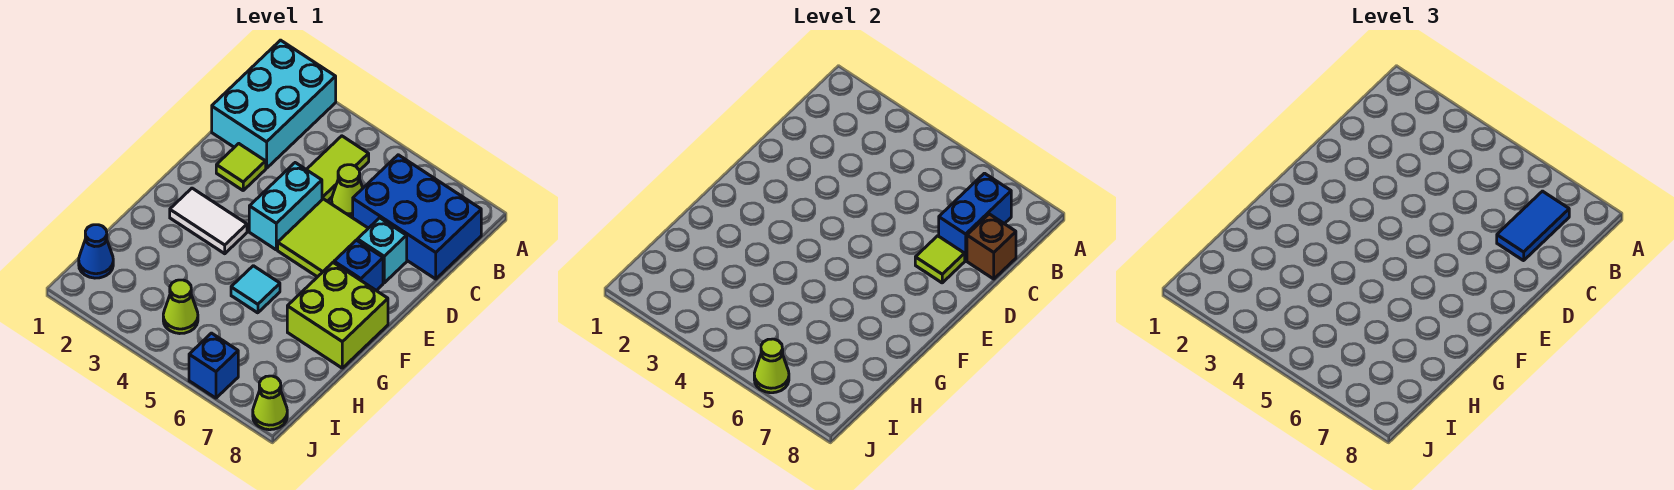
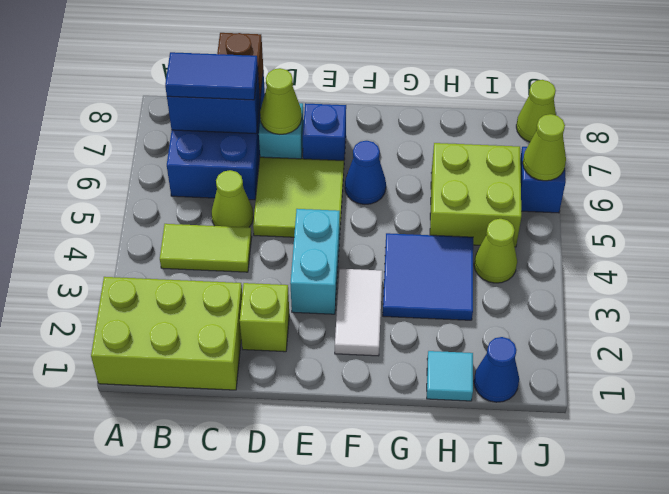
cyan 2x3 brick [212,40,336,168] -> lime 2x3 brick [91,277,242,390]
lime 1x1 tile [216,144,266,190] -> lime 1x1 brick [240,283,289,352]
cyan 1x2 brick [249,163,322,250] -> cyan 1x2 brick turned to [290,209,340,314]
lime 1x1 tile [915,236,965,283] -> lime 1x1 cone [260,68,302,135]
none -> blue 1x1 cone [345,141,386,204]
lime 2x2 brick [287,263,388,368] -> lime 2x2 brick moved to [430,143,521,247]
none -> blue 2x2 tile [383,233,473,320]
cyan 1x1 tile [231,266,280,313] -> cyan 1x1 tile moved to [427,351,473,401]

